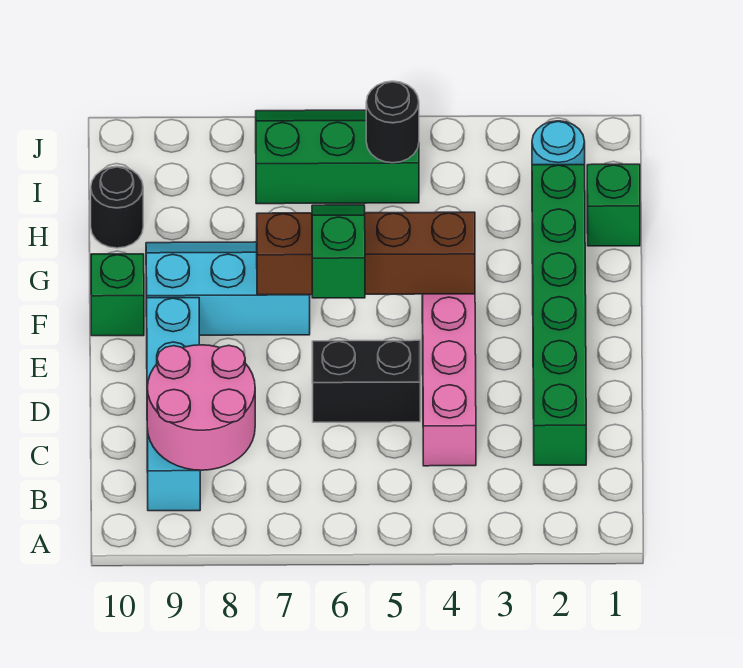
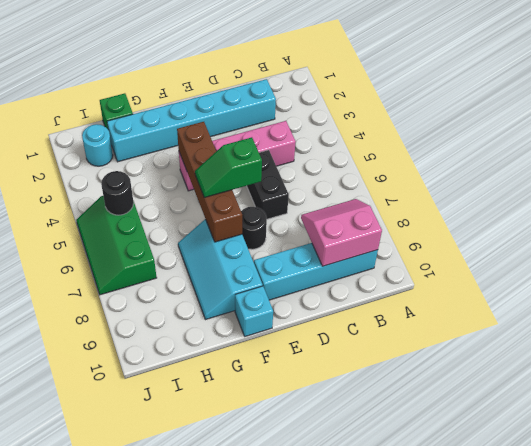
pink 2x2 round brick [147,345,255,470] -> pink 2x2 slope [301,199,382,266]
green 1x6 brick [532,165,586,465] -> cyan 1x6 brick [107,79,276,162]
green 1x1 brick [91,254,144,336] -> cyan 1x1 brick [235,286,273,336]
black 1x1 round brick [91,166,143,248] -> black 1x1 round brick moved to [241,207,267,249]

